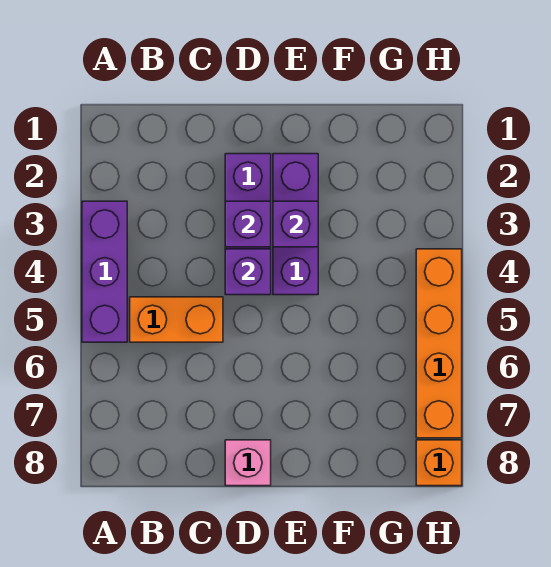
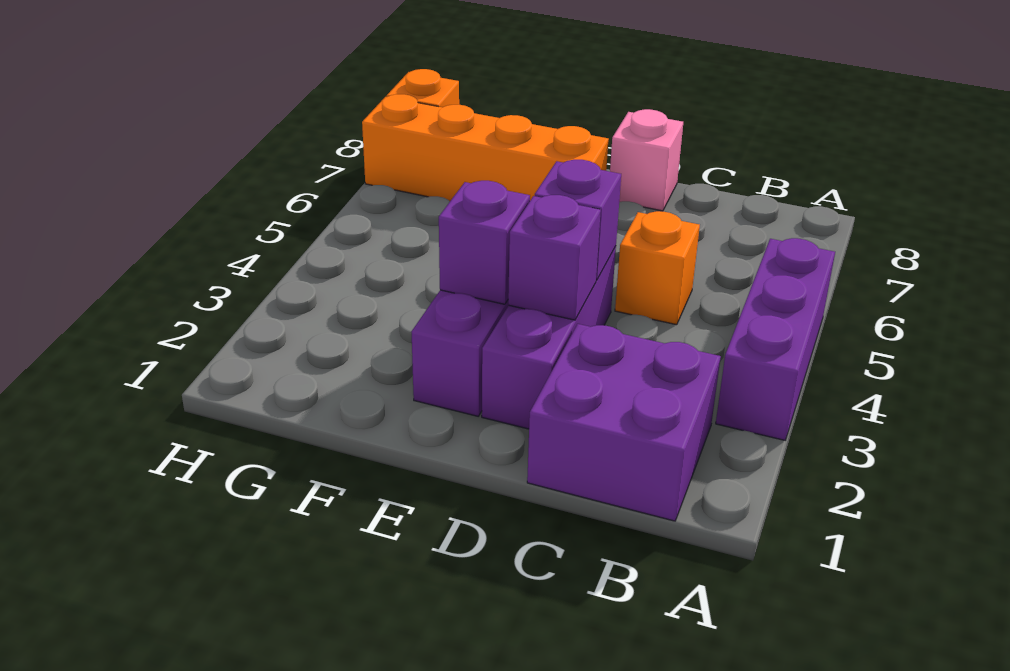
none -> purple 2x2 brick [527,324,721,521]
orange 1x2 brick [130,297,223,342] -> orange 1x1 brick [615,211,700,325]
orange 1x4 brick [416,249,462,438] -> orange 1x4 brick turned to [362,94,609,201]

